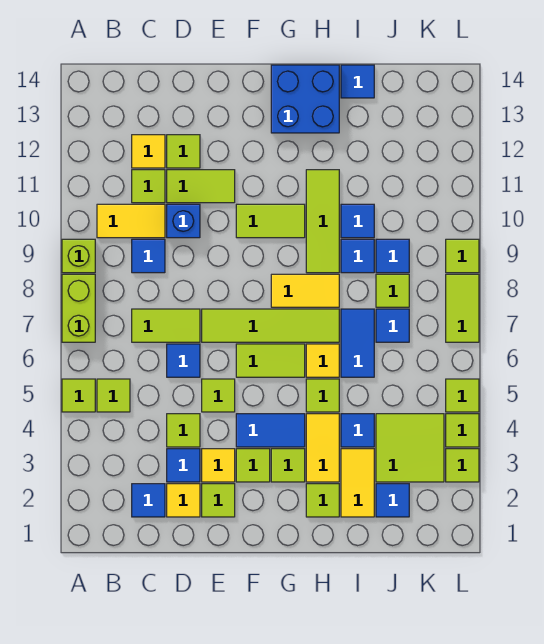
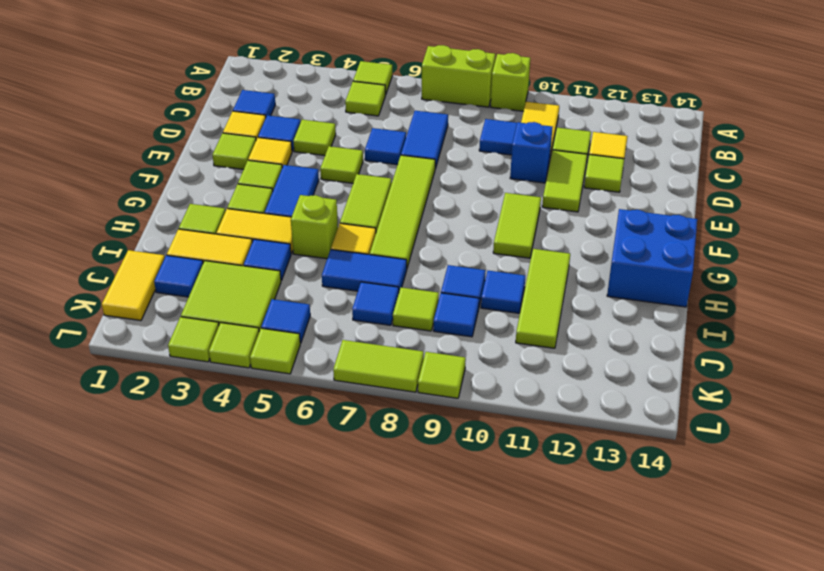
lime 1x2 tile [132,309,200,342] -> blue 1x2 tile [401,111,448,169]
yellow 1x2 tile [271,274,339,307] -> yellow 1x2 tile moved to [102,250,165,321]
lime 1x1 tile [306,379,339,412] -> lime 1x1 brick [291,195,338,259]
lime 1x3 tile [306,170,339,273] -> lime 1x3 tile turned to [516,249,570,348]
blue 1x1 tile [341,65,374,98] -> blue 1x1 tile moved to [261,299,310,343]

